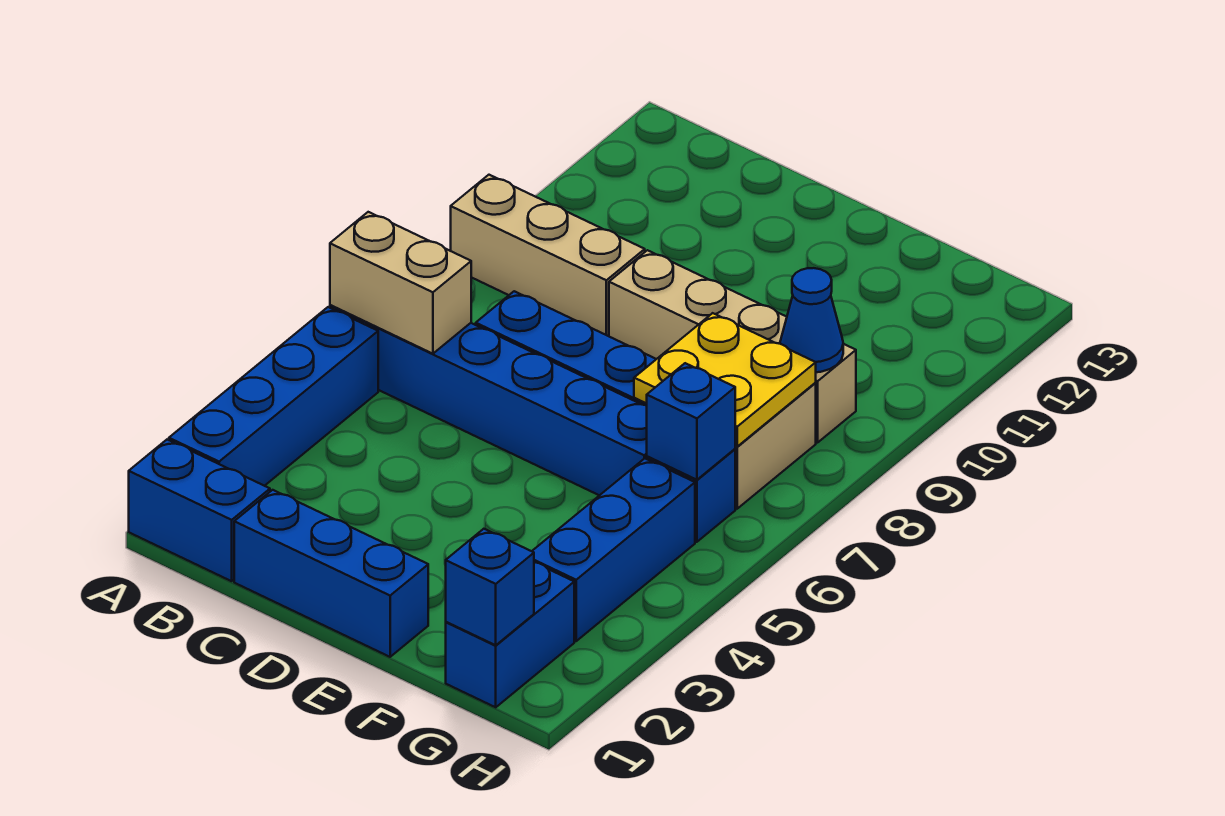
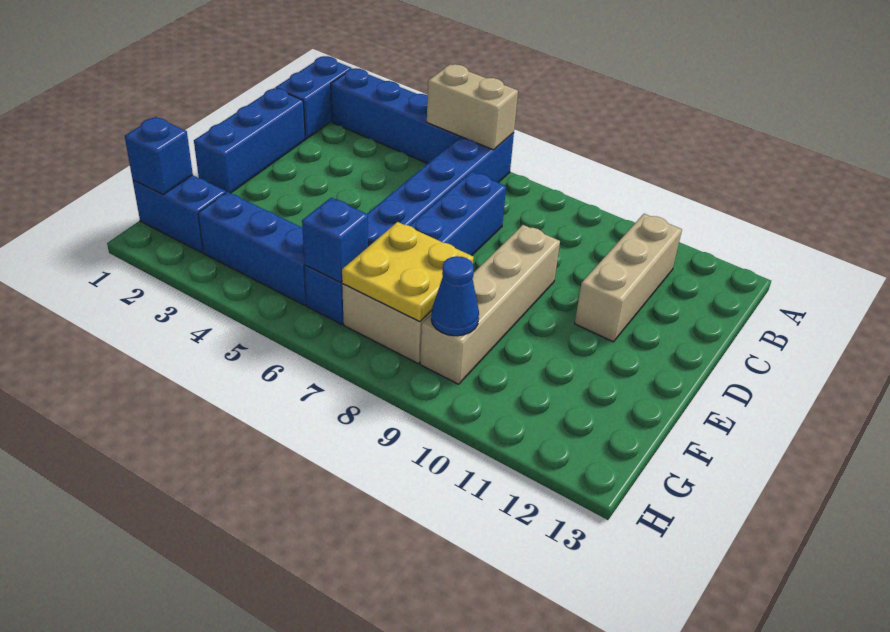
tan 1x2 brick [330,212,471,354] -> tan 1x2 brick turned to [427,64,518,150]
tan 1x3 brick [451,175,645,336] -> tan 1x3 brick moved to [575,214,682,342]

